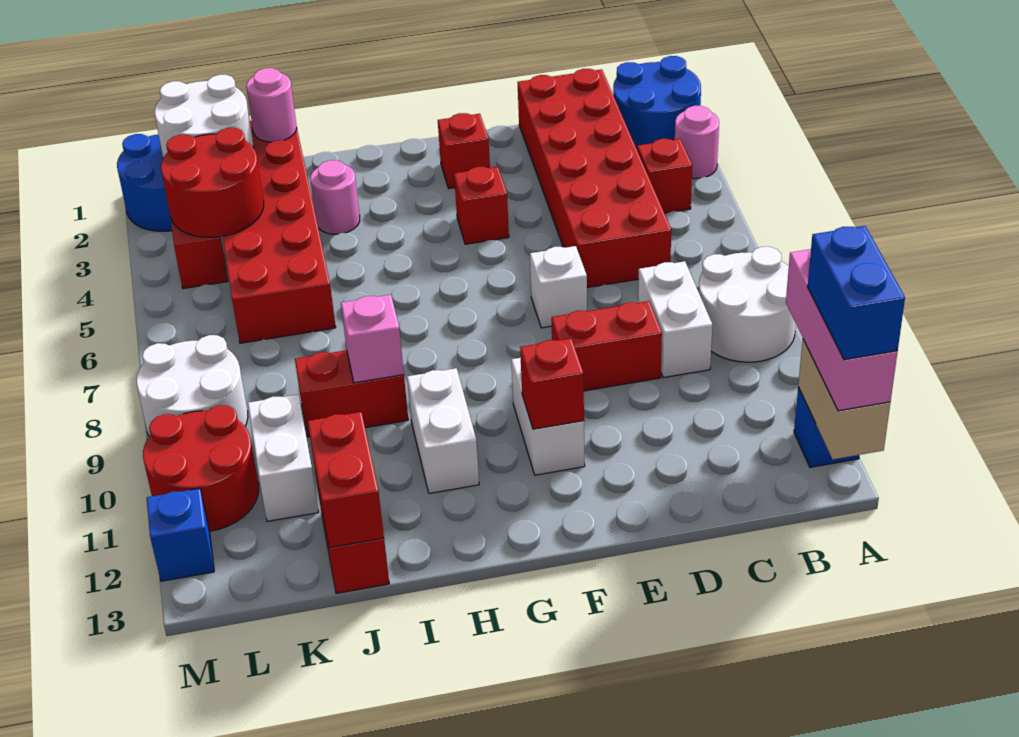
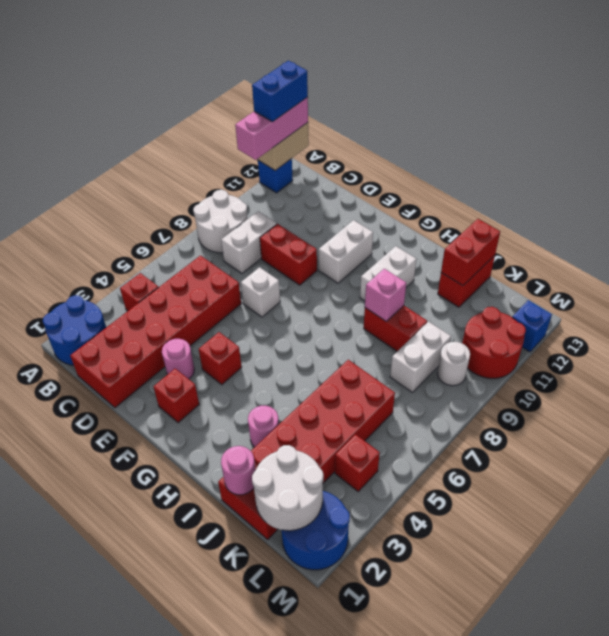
pink 1x1 round brick [675,106,719,179] -> pink 1x1 round brick moved to [162,339,194,379]
red 1x1 brick [520,338,584,429] -> none
red 2x2 round brick [161,128,264,237] -> none
white 1x2 brick [248,394,318,521] -> white 1x2 brick moved to [390,322,451,392]
white 2x2 round brick [136,335,248,436] -> white 1x1 round brick [437,342,470,386]

